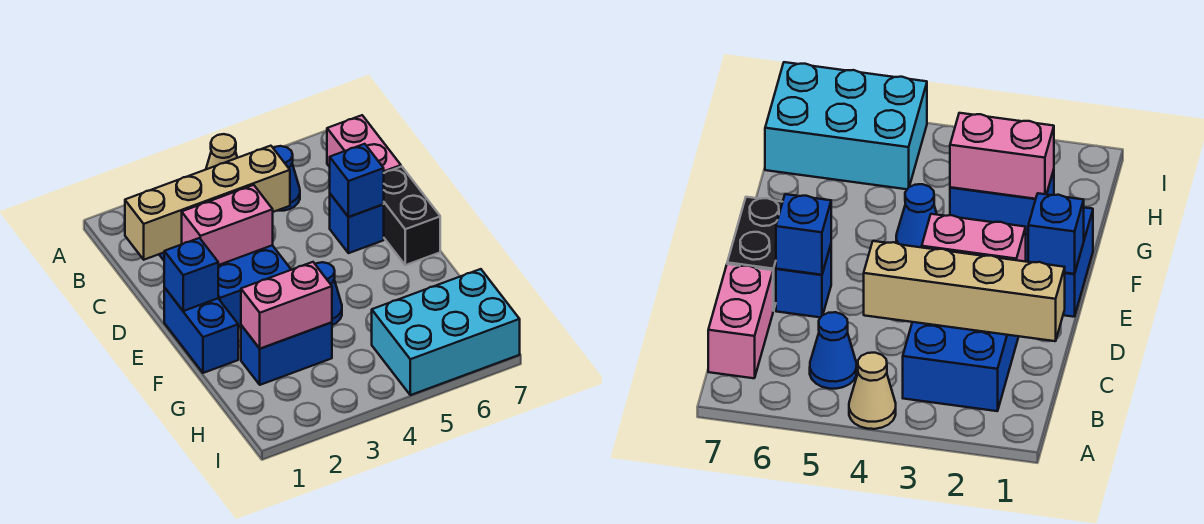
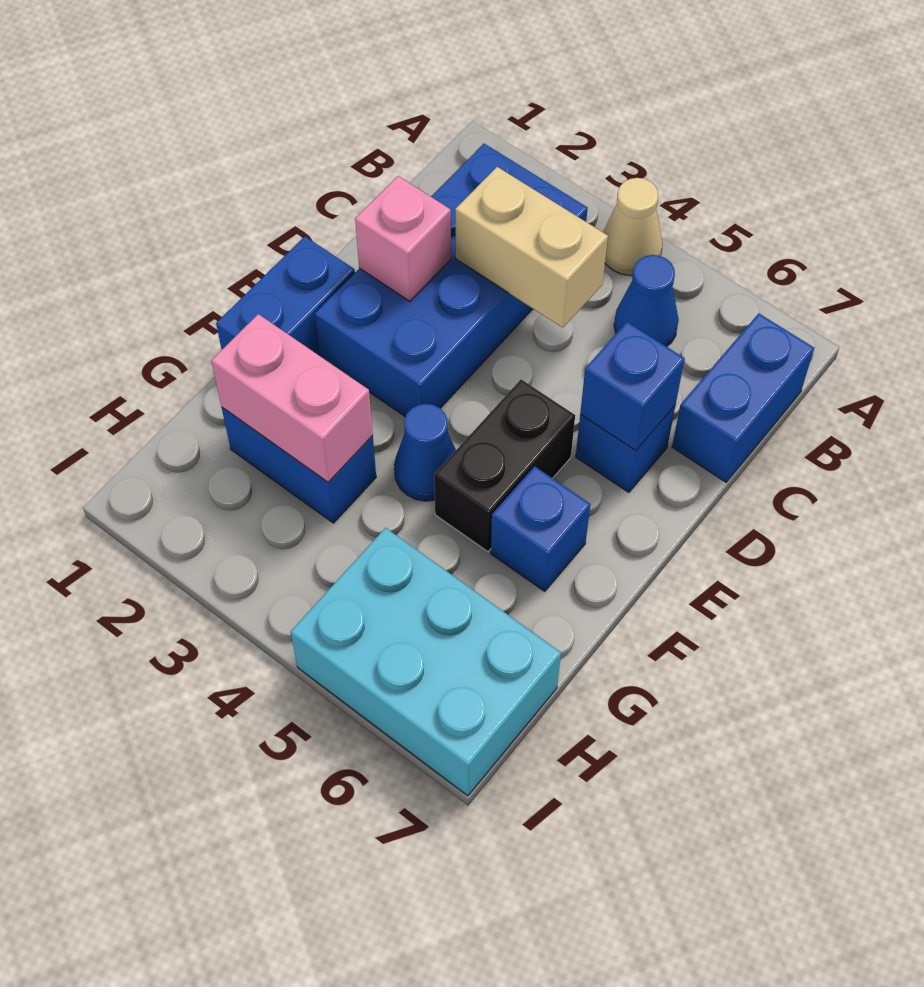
pink 1x2 brick [327,115,401,173] -> blue 1x2 brick [672,313,814,482]
tan 1x4 brick [125,146,290,260] -> tan 1x2 brick [455,167,608,328]
pink 1x2 brick [182,185,273,265] -> pink 1x1 brick [355,176,451,301]
black 1x2 brick [384,166,440,265] -> black 1x2 brick moved to [434,379,575,552]
blue 1x1 brick [164,238,218,311] -> blue 1x1 brick moved to [491,466,591,591]

